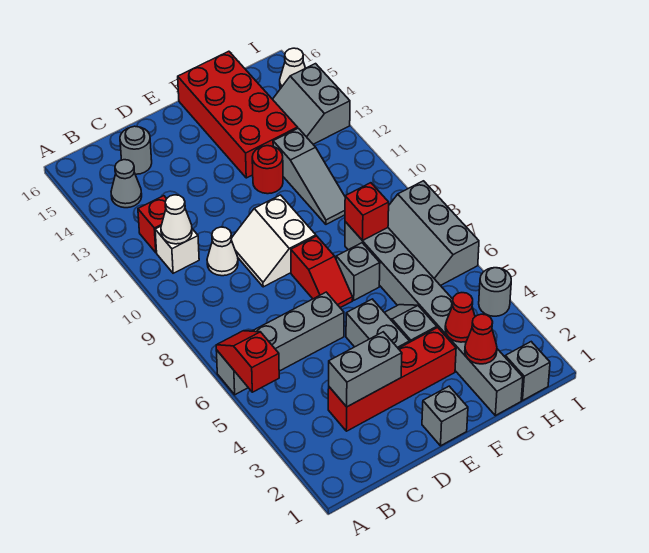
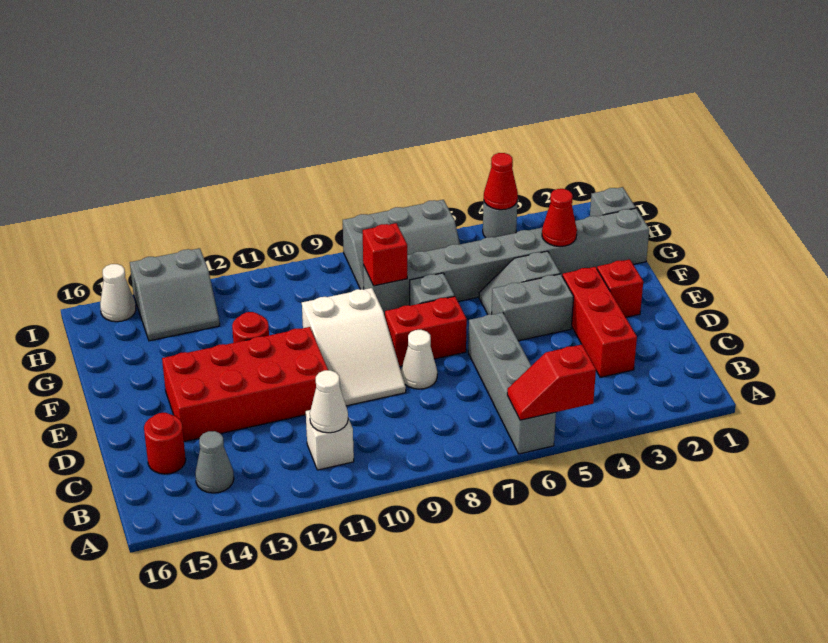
red 1x1 brick [138,196,167,253] -> red 1x1 brick moved to [597,259,643,317]
red 1x4 brick [328,327,456,431] -> red 1x3 brick [562,267,637,377]
grey 1x2 brick [329,332,402,407] -> none
white 1x1 cone [207,227,238,276] -> white 1x1 cone moved to [401,330,437,389]
grey 1x1 round brick [120,126,152,174] -> red 1x1 round brick [144,413,186,474]
white 2x2 slope [231,195,316,287] -> white 2x3 slope [302,288,406,406]
grey 1x1 brick [422,386,468,446] -> none
red 1x2 slope [291,236,353,308] -> red 1x2 brick [385,296,467,366]
red 2x4 brick [178,51,298,178] -> red 2x4 brick moved to [162,327,328,442]
red 1x1 cone [465,314,497,364] -> red 1x1 cone moved to [484,153,518,210]
grey 1x3 slope [273,128,345,224] -> none

